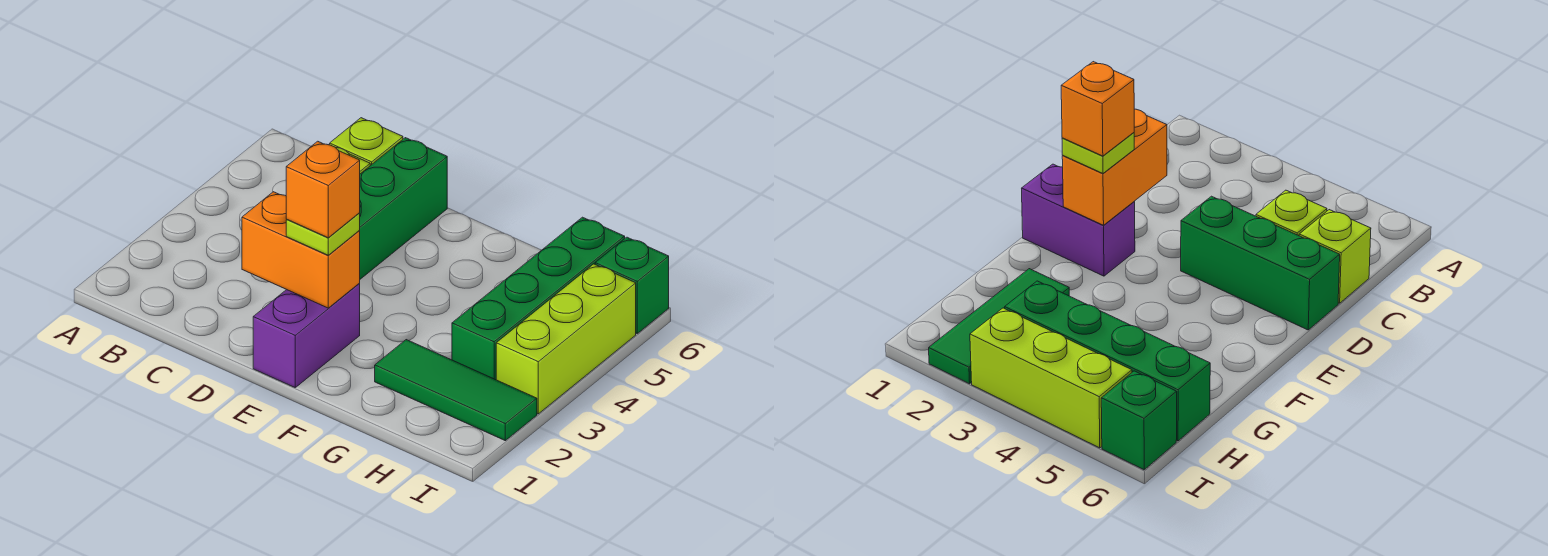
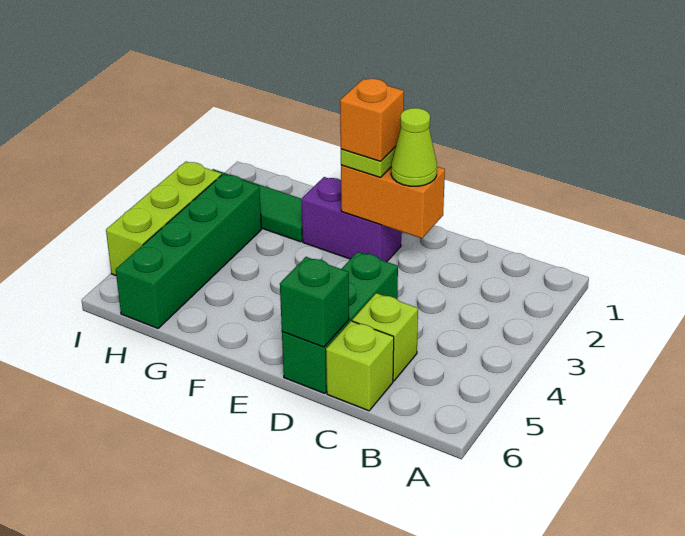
none -> lime 1x1 cone [391,108,437,186]
purple 1x2 brick [253,284,360,387] -> purple 1x2 brick turned to [301,177,401,262]
green 1x1 brick [595,237,669,333] -> green 1x1 brick moved to [280,257,349,347]

